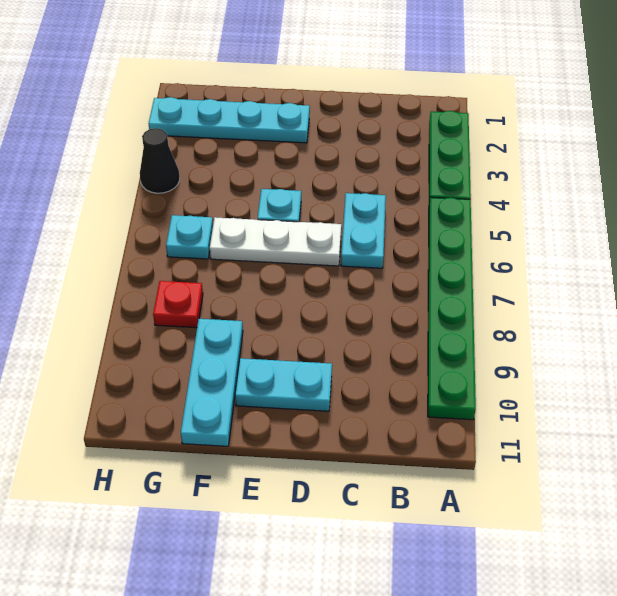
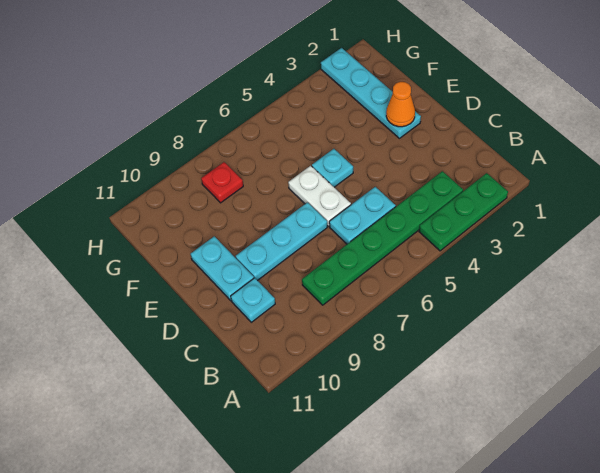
green 1x6 plate [428,197,476,420] -> green 1x6 plate moved to [302,171,463,305]
white 1x3 plate [210,217,341,266] -> white 1x2 plate [288,166,351,226]
none -> orange 1x1 cone [386,82,415,127]
cyan 1x3 plate [181,319,243,446] -> cyan 1x3 plate moved to [236,202,327,281]
cyan 1x1 plate [166,215,213,259] -> cyan 1x1 plate moved to [231,278,275,322]
black 1x1 cone [140,128,180,193] -> none

